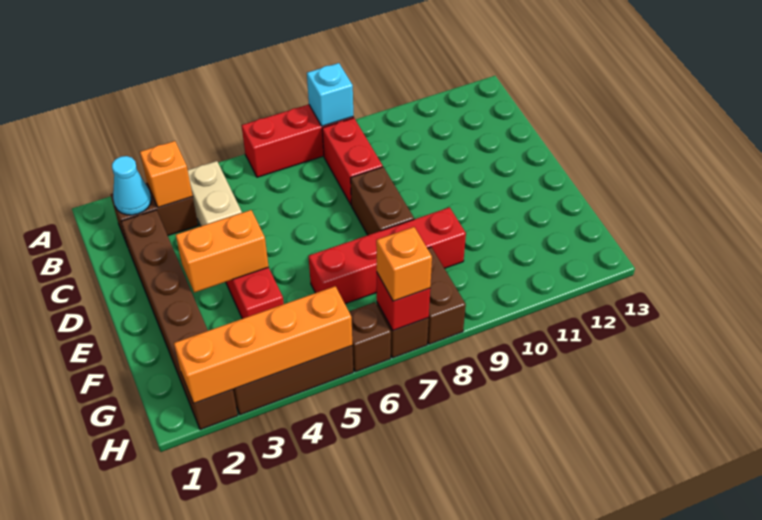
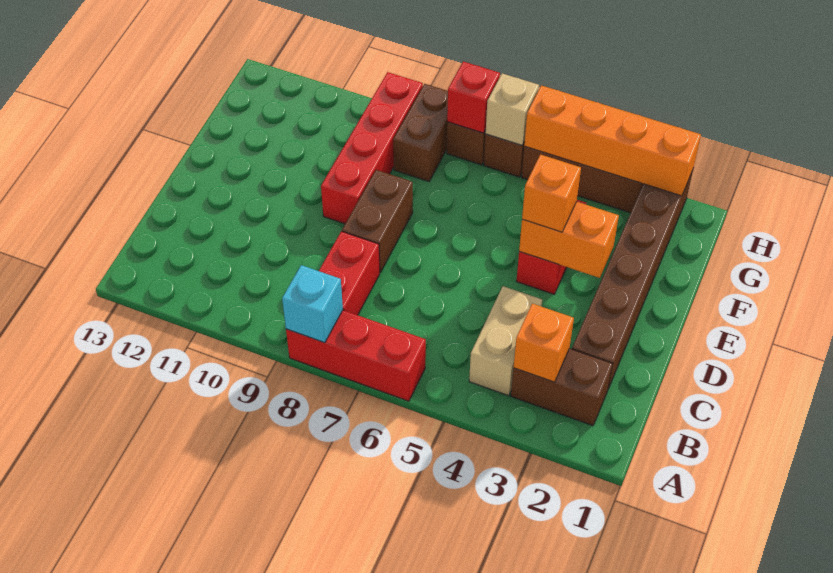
cyan 1x1 cone [112,156,151,215] -> none
red 1x4 brick [309,207,466,304] -> red 1x4 brick turned to [321,72,423,224]
none -> tan 1x1 brick [486,73,539,145]
orange 1x1 brick [376,227,432,301] -> orange 1x1 brick moved to [522,155,581,232]

